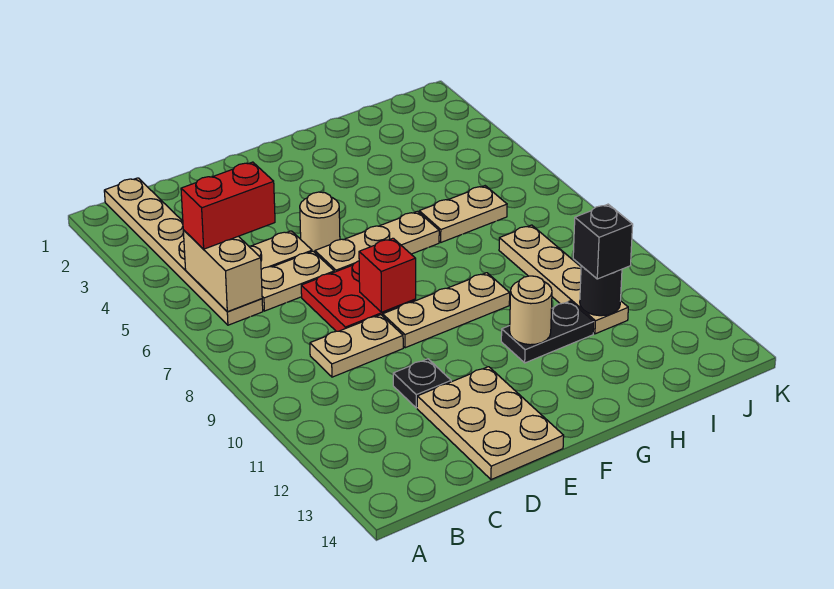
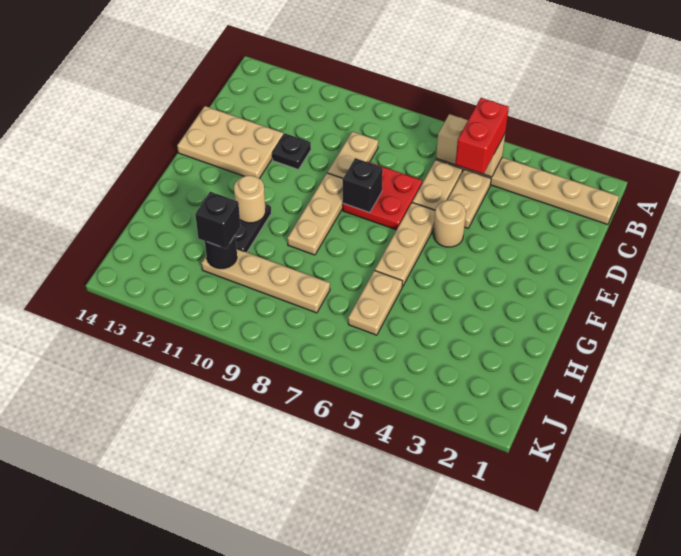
red 1x1 brick [359,238,416,312] -> black 1x1 brick [343,158,383,213]

